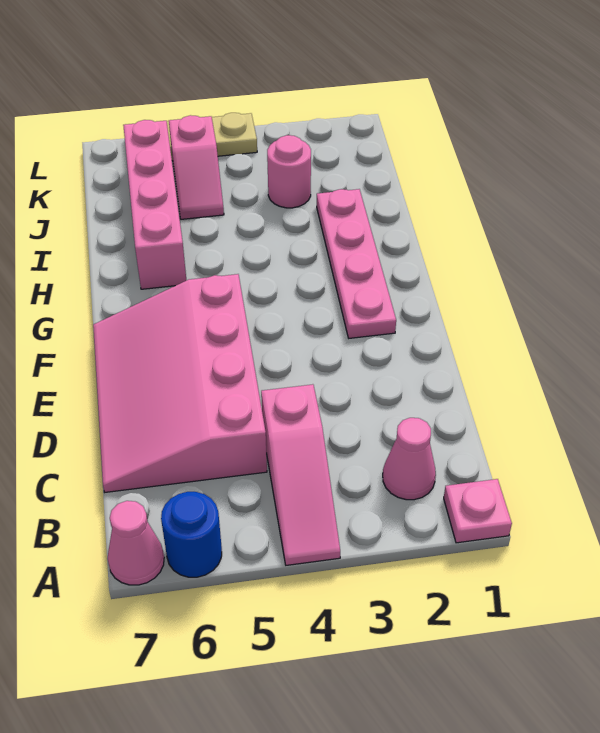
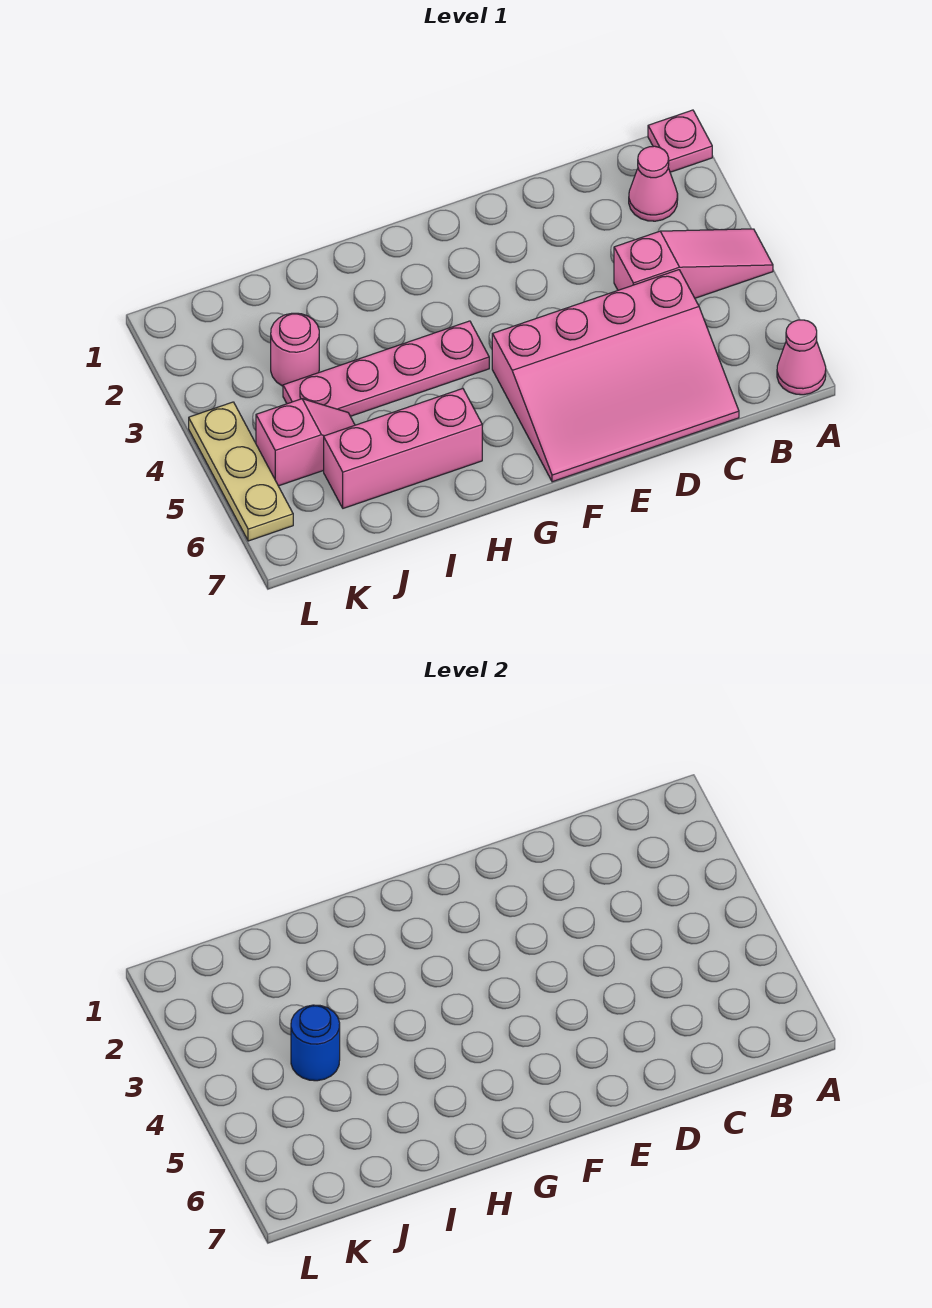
blue 1x1 round brick [161,492,222,577] -> blue 1x1 round brick moved to [291,1005,340,1081]
pink 1x4 plate [317,189,396,338] -> pink 1x4 plate moved to [283,321,489,416]
pink 1x4 brick [123,120,186,289] -> pink 1x3 brick [324,388,482,508]

